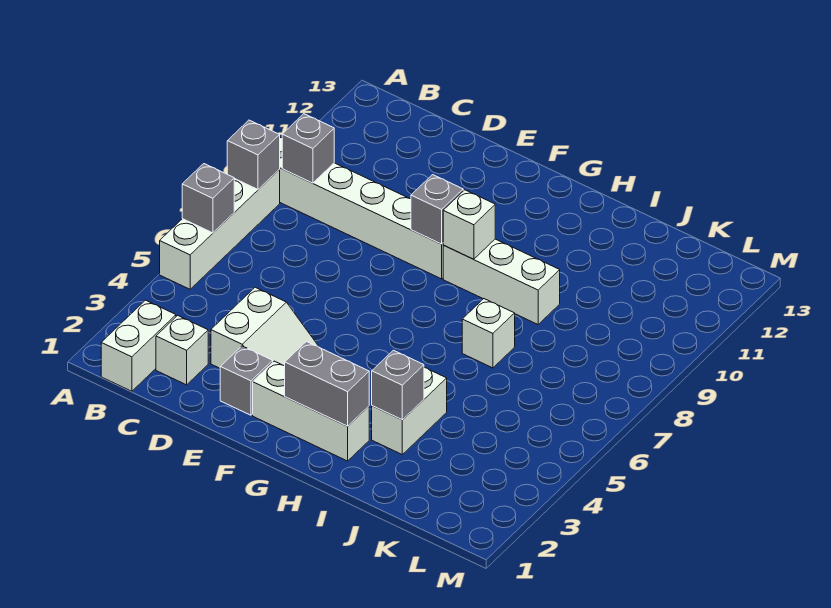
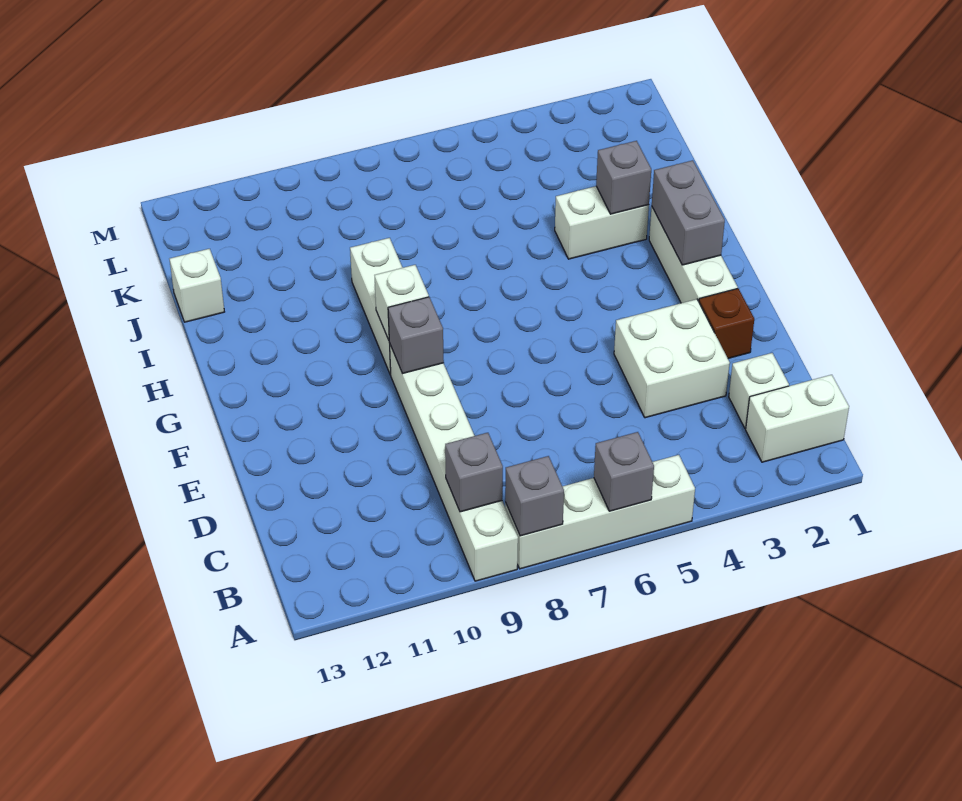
white 2x2 slope [211,287,318,368] -> white 2x2 brick [614,299,730,418]
grey 1x1 brick [220,346,273,415] -> brown 1x1 brick [699,288,754,358]
white 1x1 brick [462,299,515,368] -> white 1x1 brick moved to [170,249,224,322]

